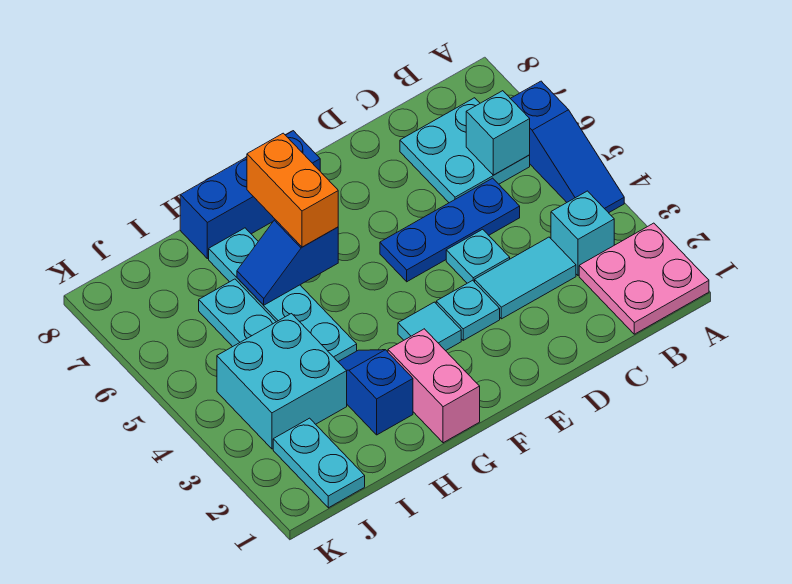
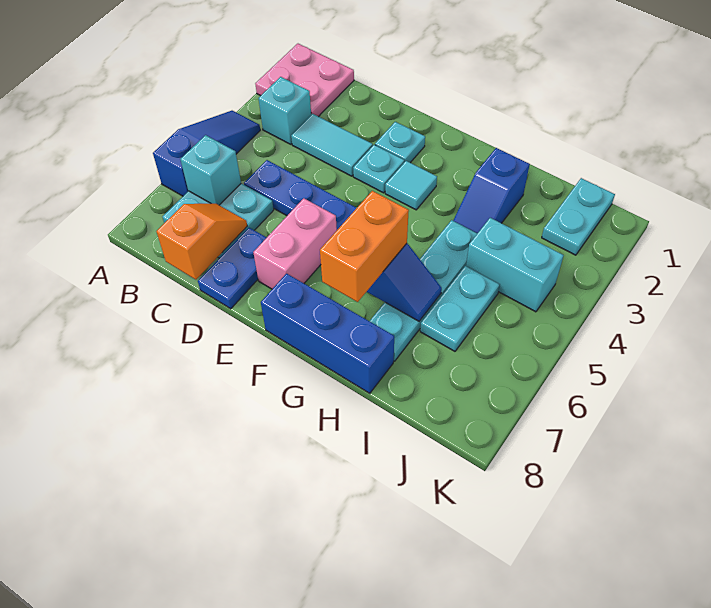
none -> orange 1x2 slope [157,204,247,280]
cyan 1x1 plate [446,229,510,283] -> cyan 1x1 plate moved to [375,122,425,163]
none -> blue 1x2 plate [198,228,267,309]
pink 1x2 brick [388,329,480,443] -> pink 1x2 brick moved to [253,198,337,289]
cyan 2x2 brick [217,314,347,449] -> cyan 1x2 brick [466,218,564,312]

